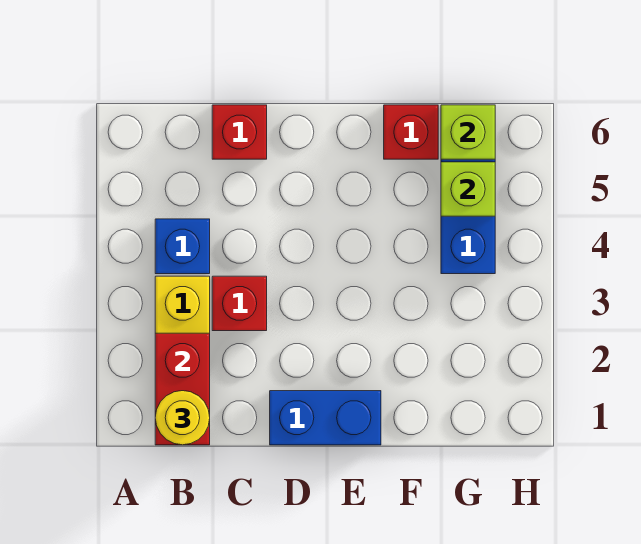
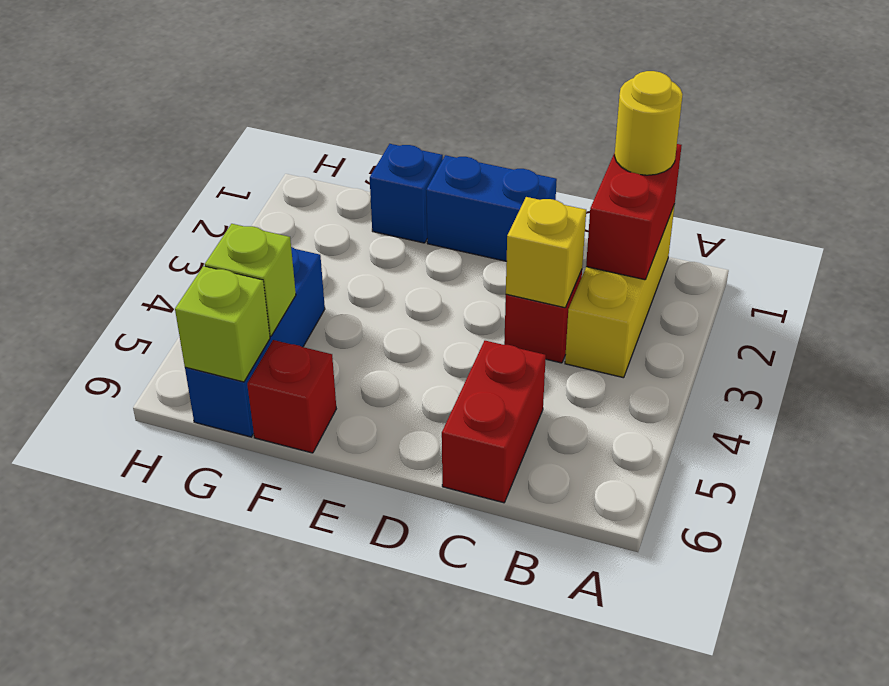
blue 1x1 brick [155,219,210,274] -> blue 1x1 brick moved to [370,144,443,243]
none -> yellow 1x1 brick [506,197,586,308]
red 1x1 brick [212,105,267,159] -> red 1x2 brick [442,341,546,503]

